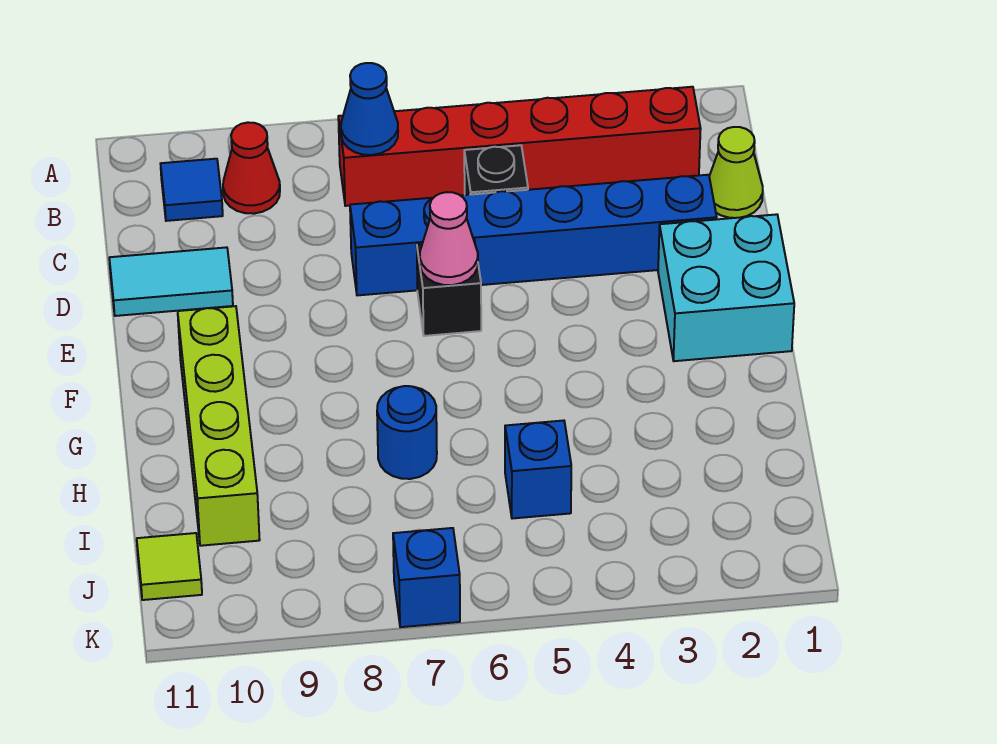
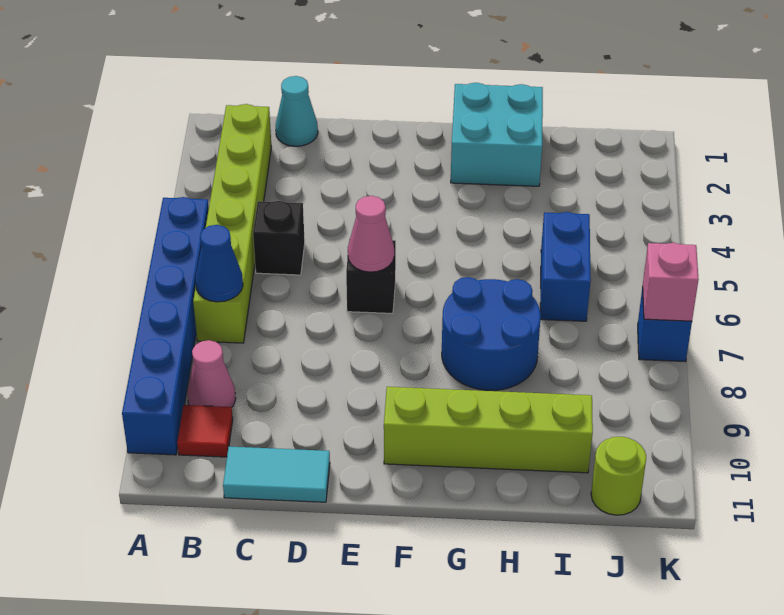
red 1x6 brick [338,87,701,206] -> lime 1x6 brick [193,104,271,343]
red 1x1 cone [223,122,280,214] -> pink 1x1 cone [187,340,236,407]
blue 1x1 tile [161,159,223,221] -> red 1x1 tile [177,405,233,457]
lime 1x1 cone [709,127,763,218] -> cyan 1x1 cone [276,76,318,146]
blue 1x6 brick [350,175,717,295] -> blue 1x6 brick moved to [122,197,209,455]
cyan 1x2 tile [109,247,233,316] -> cyan 1x2 tile turned to [223,446,330,502]
cyan 2x2 brick [658,214,794,361] -> cyan 2x2 brick moved to [451,83,543,186]
blue 1x1 round brick [377,386,437,479] -> blue 2x2 round brick [442,277,541,390]
blue 1x1 brick [505,420,571,519] -> blue 1x2 brick [540,212,591,321]
lime 1x1 tile [137,533,202,600] -> lime 1x1 round brick [591,437,646,515]
none -> pink 1x1 brick [643,243,699,321]

